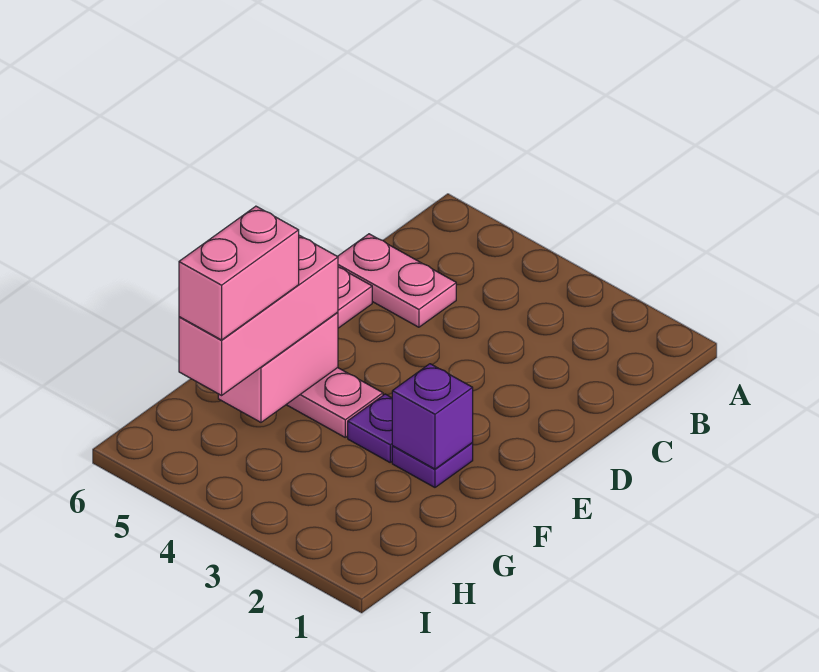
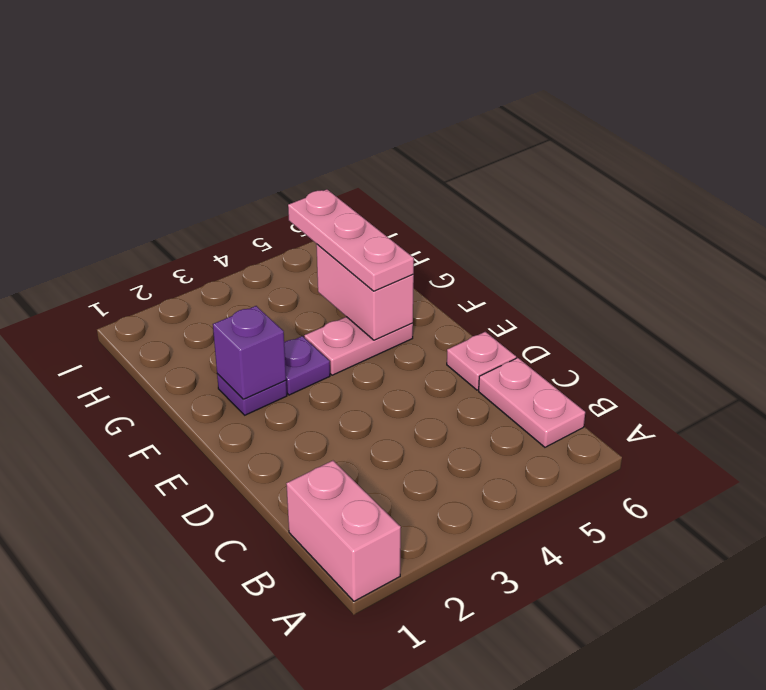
pink 1x2 plate [338,234,456,327] -> pink 1x2 plate turned to [479,358,585,447]
pink 1x3 brick [179,235,338,395] -> pink 1x3 plate [288,190,414,291]
pink 1x2 brick [179,206,299,340] -> pink 1x2 brick moved to [286,461,401,601]

